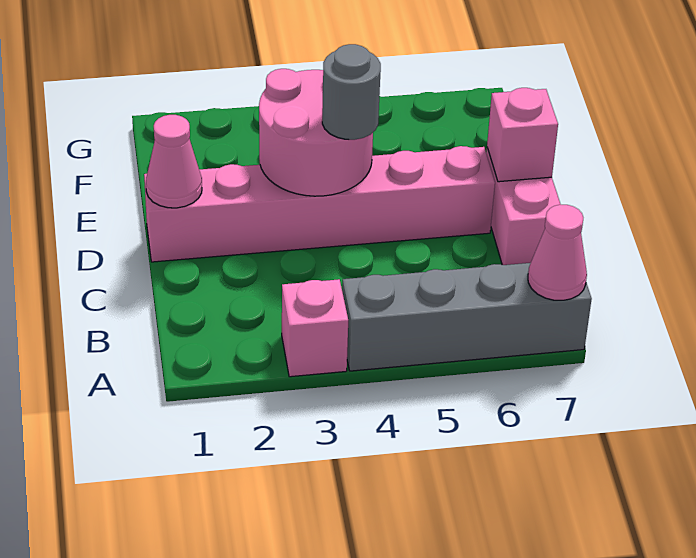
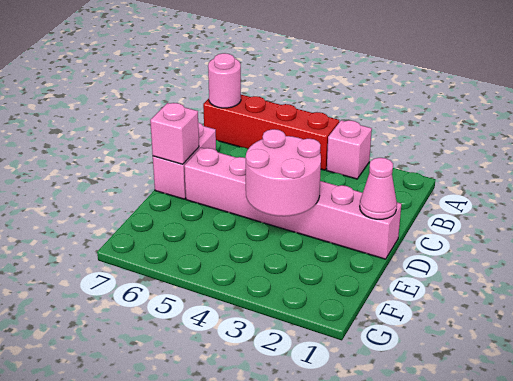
grey 1x4 brick [342,263,592,371] -> red 1x4 brick [203,95,339,170]
pink 1x1 cone [528,205,587,300] -> pink 1x1 round brick [208,53,241,108]
grey 1x1 round brick [322,44,381,140] -> none

